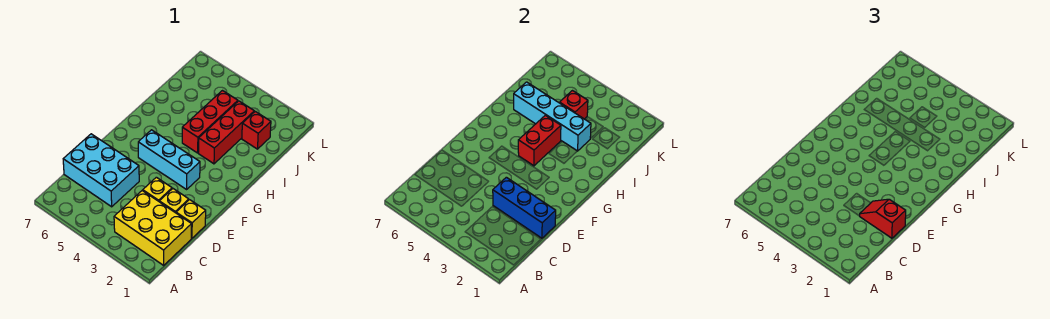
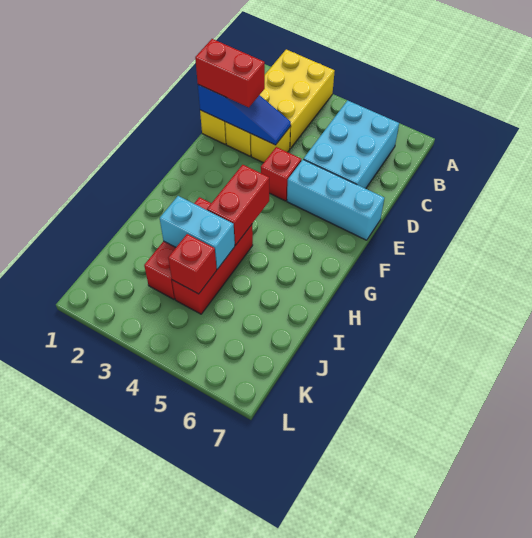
yellow 2x3 brick [114,191,192,265] -> yellow 2x3 brick turned to [260,50,335,148]
cyan 2x3 brick [63,134,139,207] -> cyan 2x3 brick turned to [303,100,399,189]
blue 1x3 brick [493,177,556,238] -> blue 1x3 slope [198,85,291,145]
red 1x2 slope [860,199,906,238] -> red 1x2 brick [195,39,265,107]
cyan 1x3 brick [138,130,200,189] -> cyan 1x3 brick moved to [287,160,384,240]
cyan 1x4 brick [514,82,591,151] -> cyan 1x2 brick [160,196,235,269]
red 1x1 brick [242,111,271,149] -> red 1x1 brick moved to [261,147,301,201]

